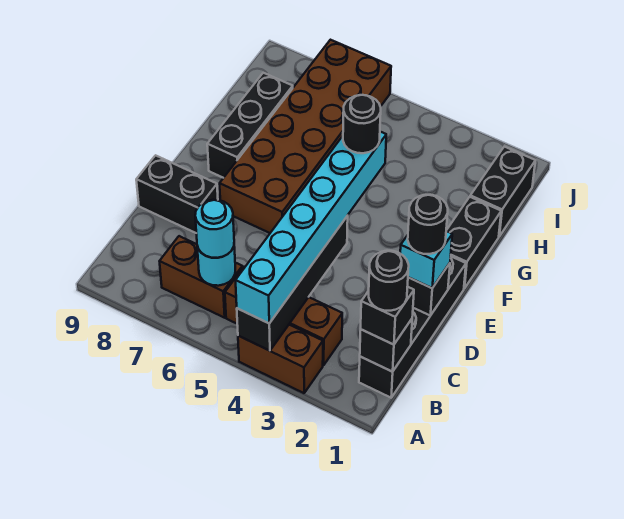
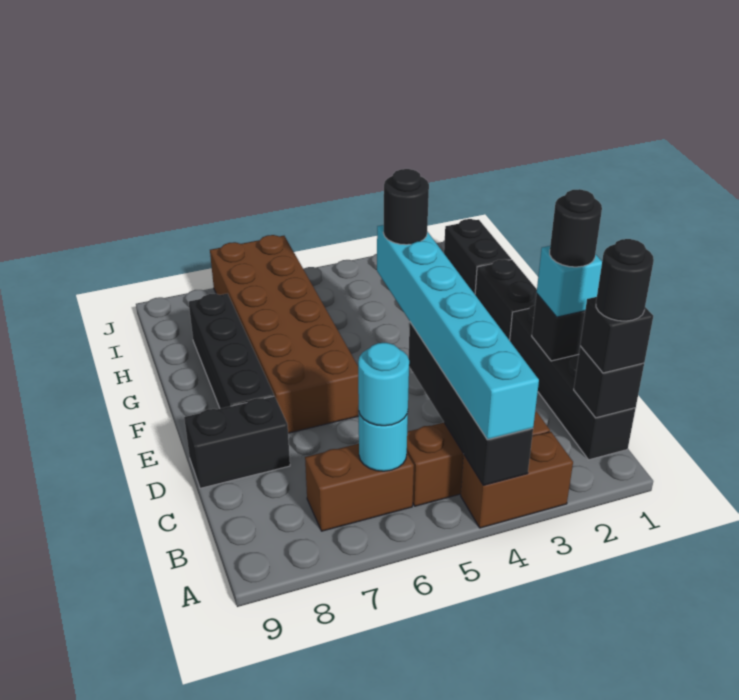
black 1x3 brick [207,73,293,178] -> black 1x4 brick [189,294,274,409]

